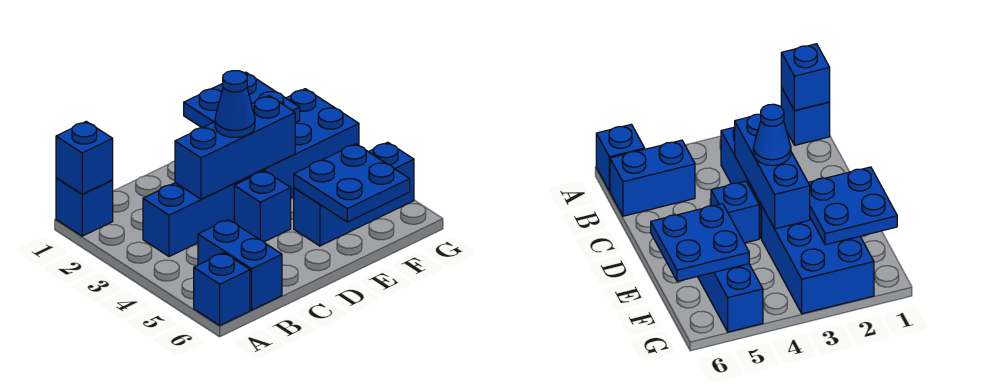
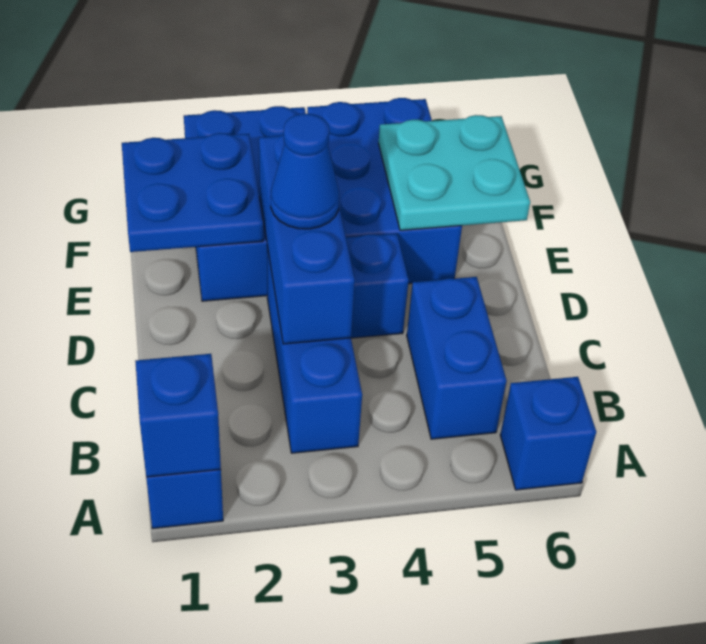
blue 1x2 brick [198,219,282,310] -> blue 1x2 brick turned to [407,277,506,439]
blue 1x3 brick [294,142,414,246] -> blue 2x3 brick [307,98,462,284]
blue 2x2 plate [294,144,410,222] -> cyan 2x2 plate [379,115,530,230]

